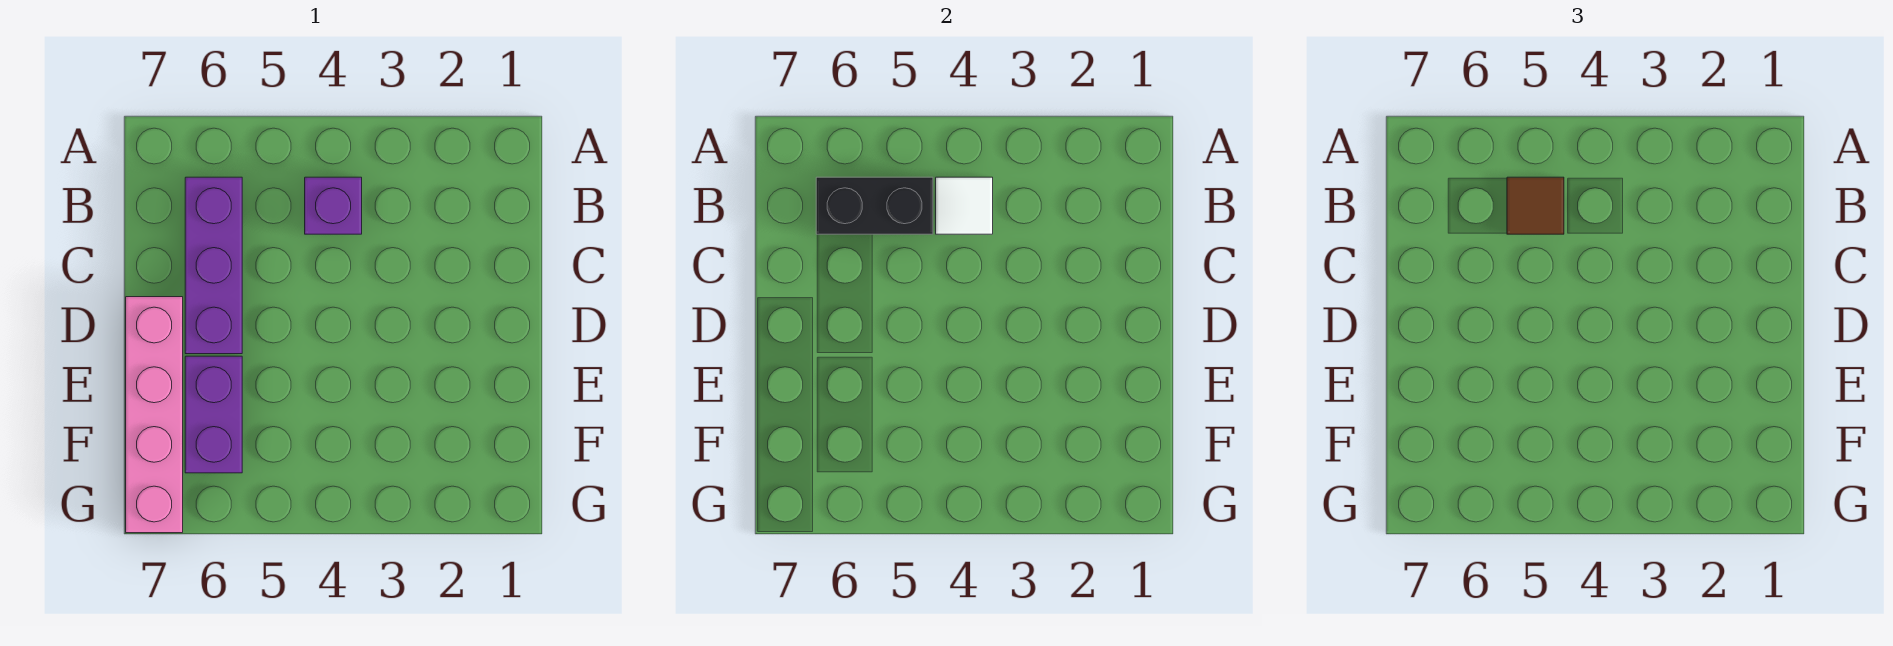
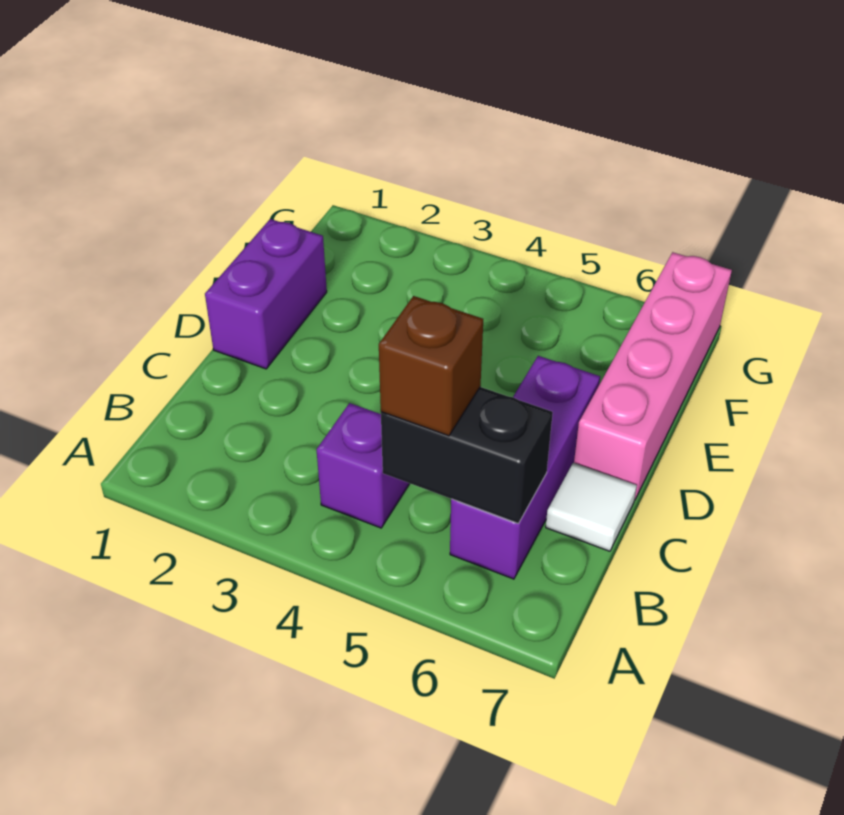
white 1x1 tile [936,177,993,234] -> white 1x1 tile moved to [546,463,637,551]
brown 1x1 tile [1507,177,1564,234] -> brown 1x1 brick [379,296,483,436]
purple 1x2 brick [185,356,242,473] -> purple 1x2 brick moved to [205,219,327,369]

